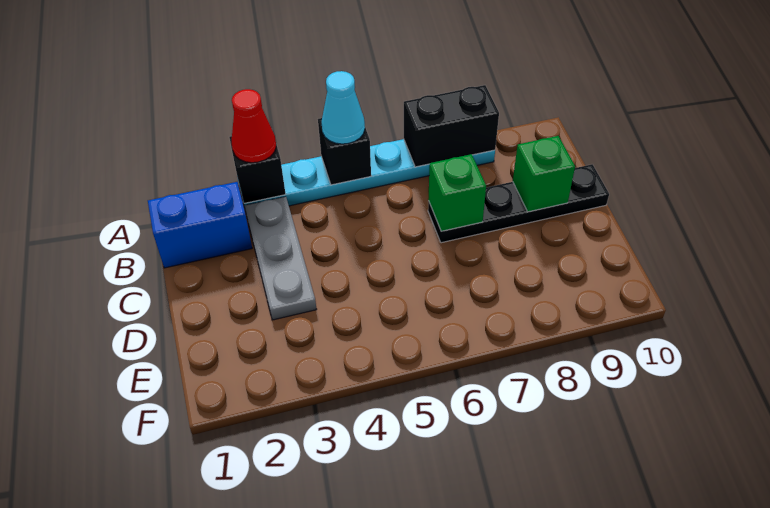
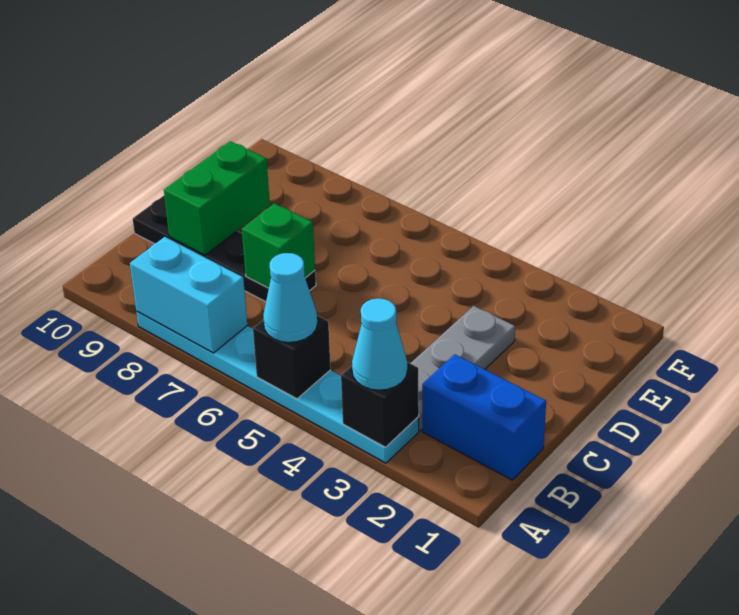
red 1x1 cone [232,89,276,163] -> cyan 1x1 cone [352,298,407,390]
black 1x2 brick [404,85,499,167] -> cyan 1x2 brick [130,237,247,353]
green 1x1 brick [513,136,575,212] -> green 1x2 brick [164,141,270,255]

